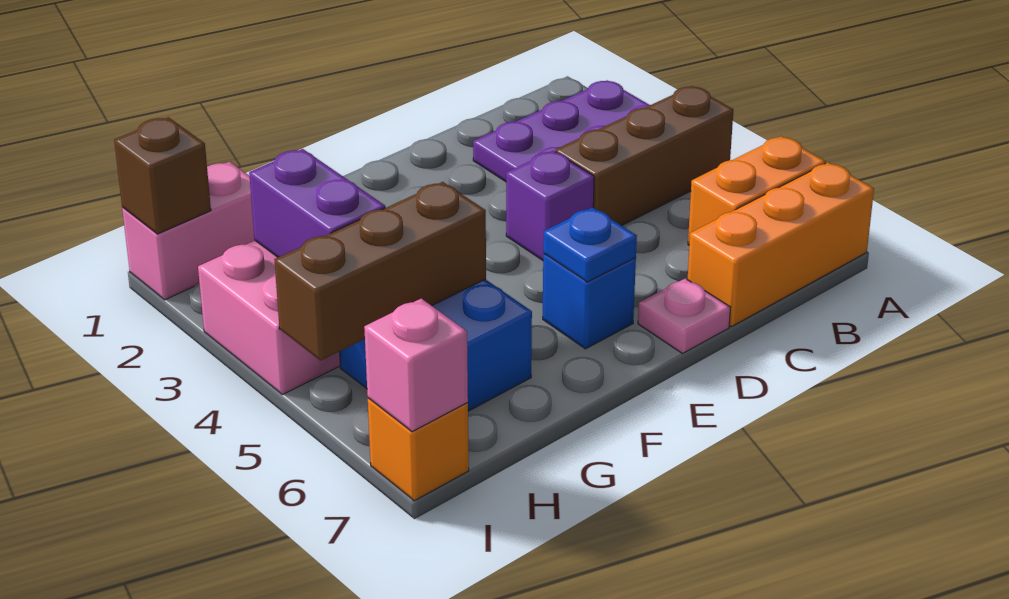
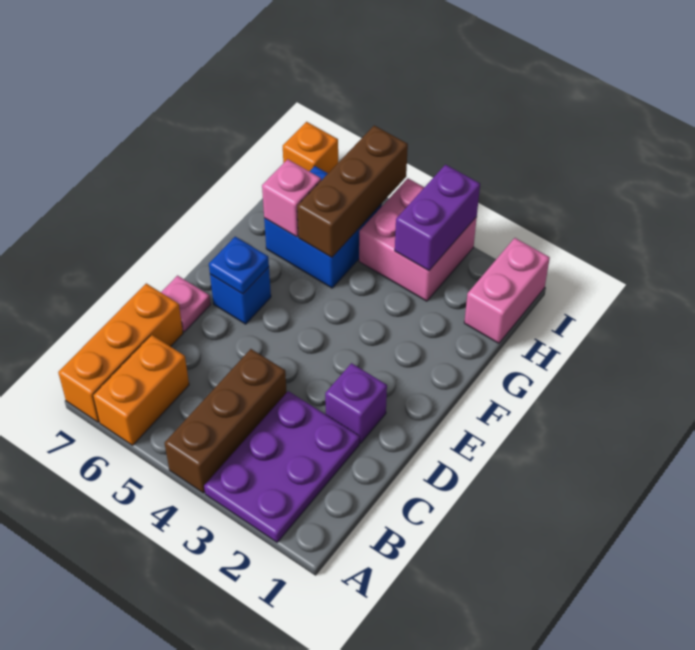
purple 1x1 brick [506,151,594,260] -> purple 1x1 brick moved to [325,363,387,443]
purple 1x2 brick [249,149,385,257] -> purple 1x2 brick turned to [395,165,480,271]
brown 1x1 brick [114,117,211,234] -> none
pink 1x1 brick [364,299,468,432] -> pink 1x1 brick moved to [262,159,321,237]

